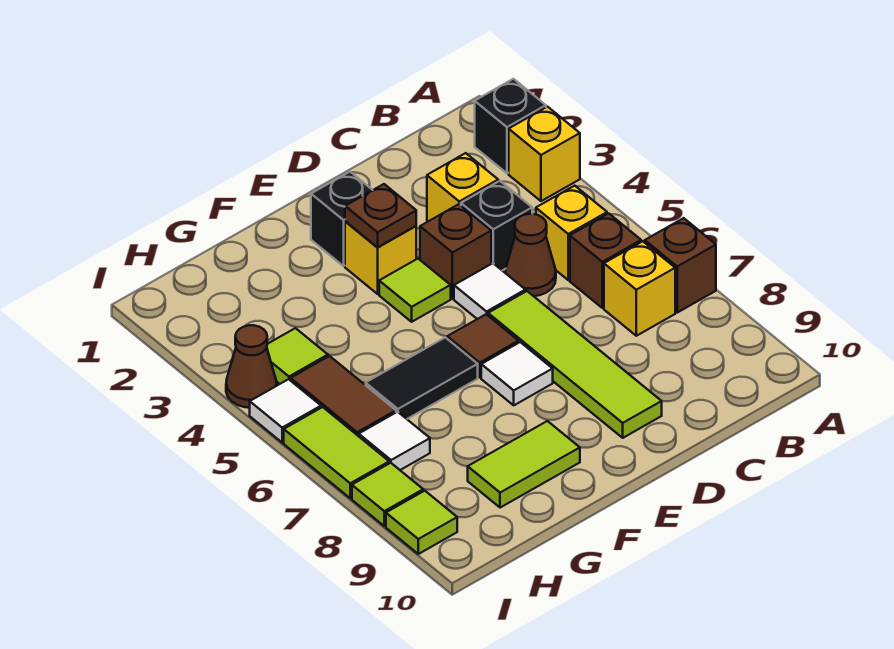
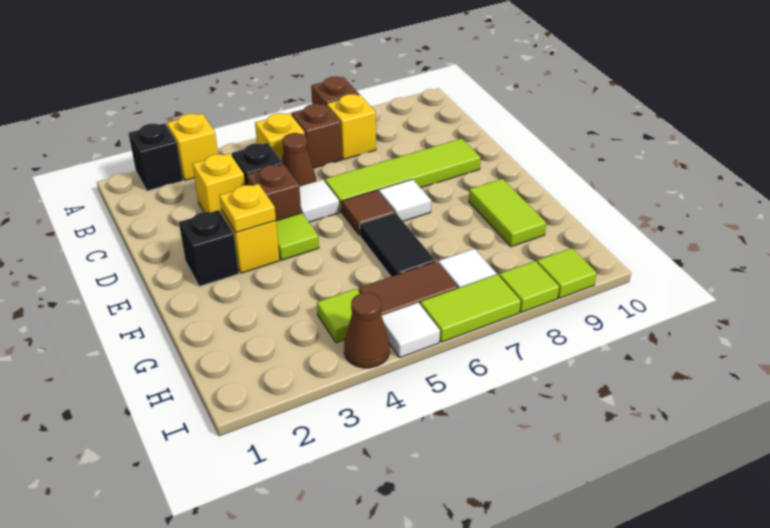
brown 1x1 plate [345,184,416,247] -> yellow 1x1 plate [219,184,276,232]

